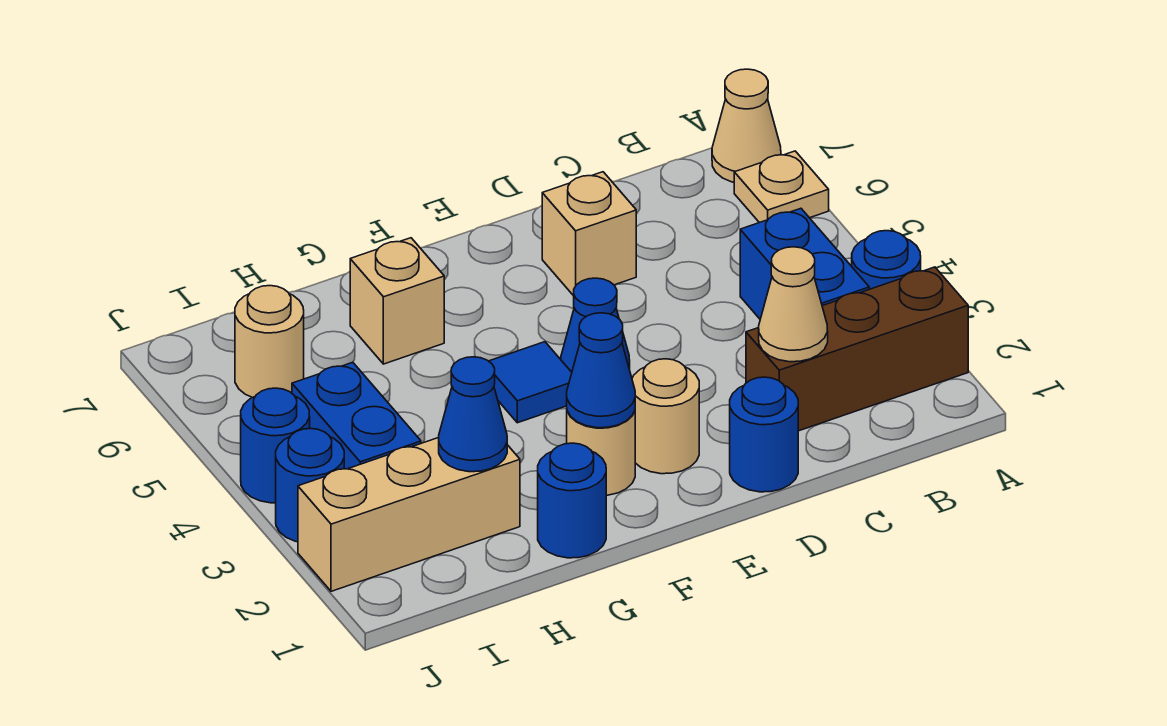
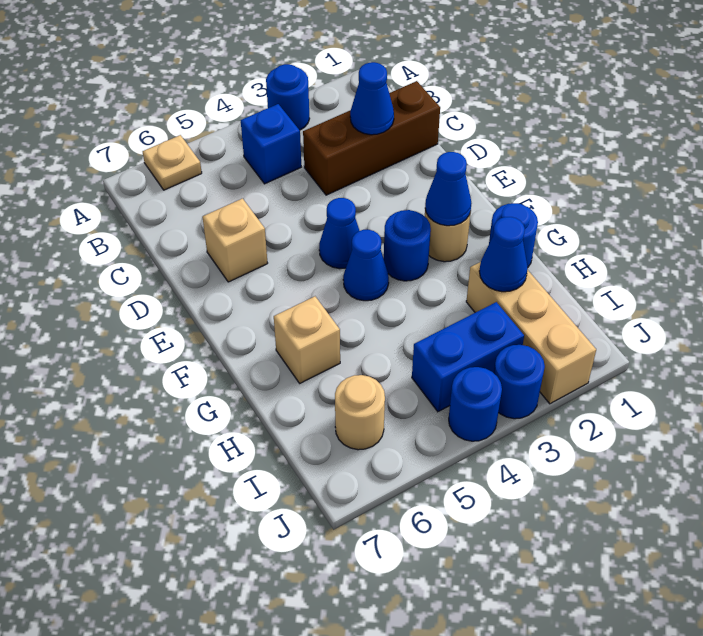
brown 1x3 brick [746,267,968,431] -> brown 1x3 brick turned to [303,81,440,195]
tan 1x1 cone [712,69,781,182] -> none
blue 1x2 brick [740,208,869,319] -> blue 1x1 brick [241,104,301,184]
tan 1x1 cone [759,247,828,362] -> blue 1x1 cone [350,62,394,135]
blue 1x1 round brick [730,377,798,492] -> blue 1x1 round brick moved to [384,210,431,281]
tan 1x1 round brick [632,359,699,474] -> none
blue 1x1 tile [489,342,572,423] -> blue 1x1 cone [343,230,389,301]

